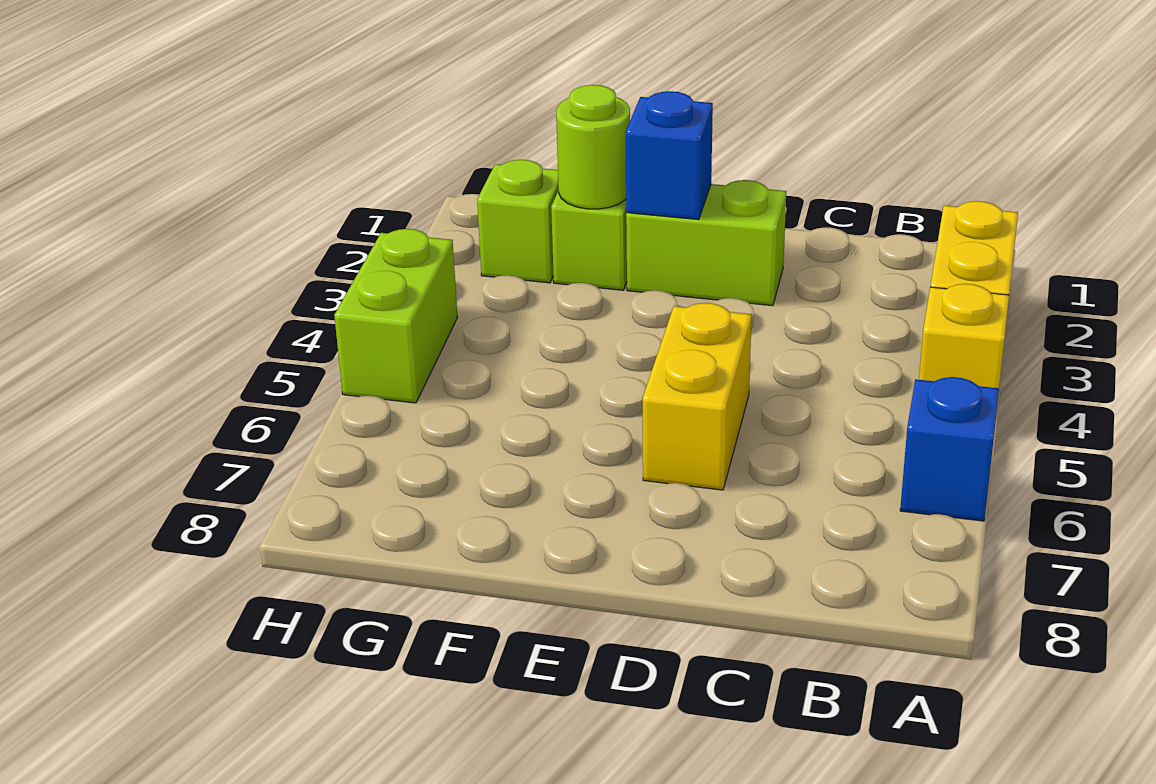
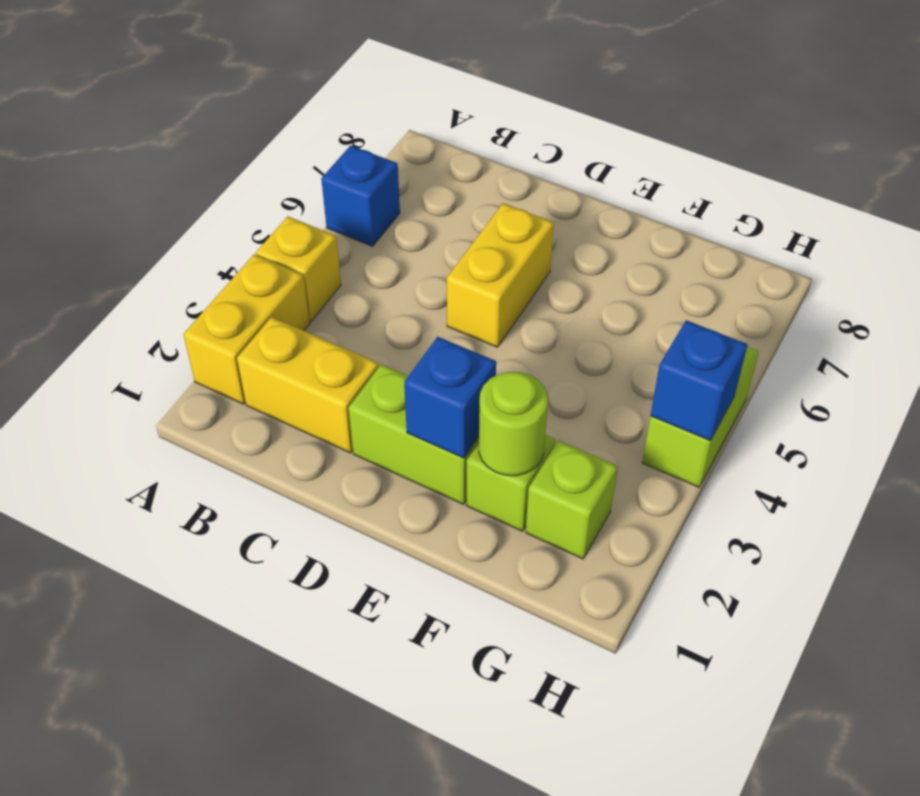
none -> yellow 1x2 brick [237,317,379,453]
none -> blue 1x1 brick [650,320,748,440]

